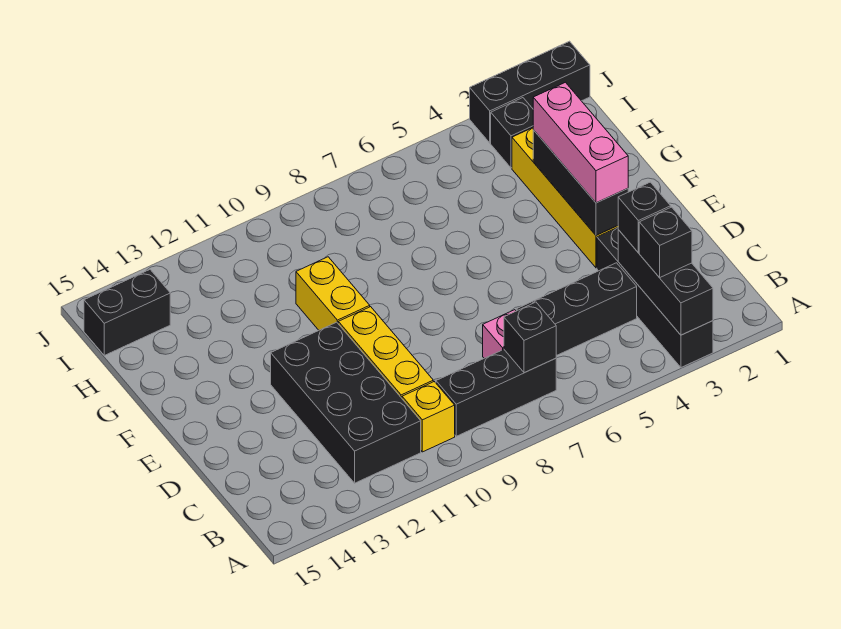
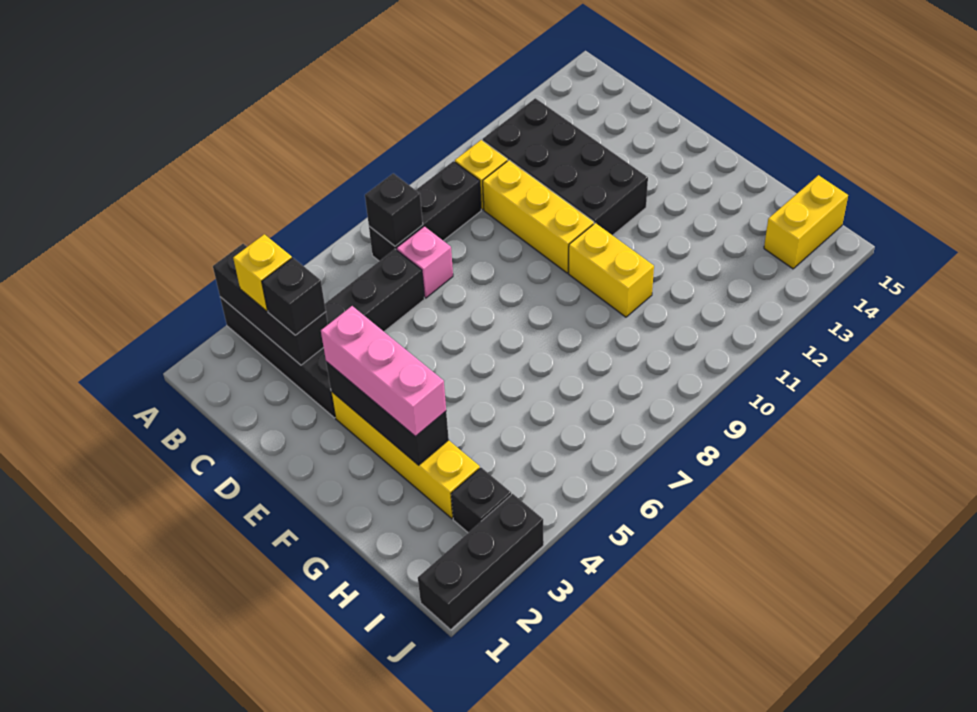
black 1x1 brick [639,207,692,278] -> yellow 1x1 brick [233,234,292,311]
black 1x2 brick [84,270,170,355] -> yellow 1x2 brick [764,175,848,269]

